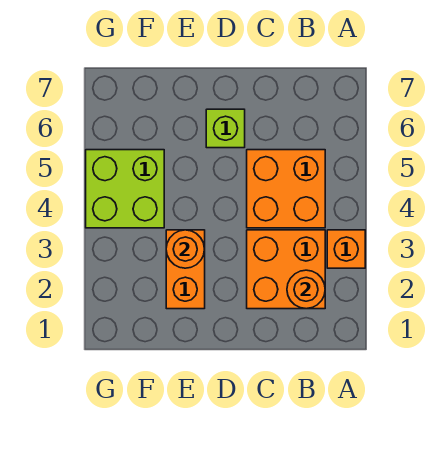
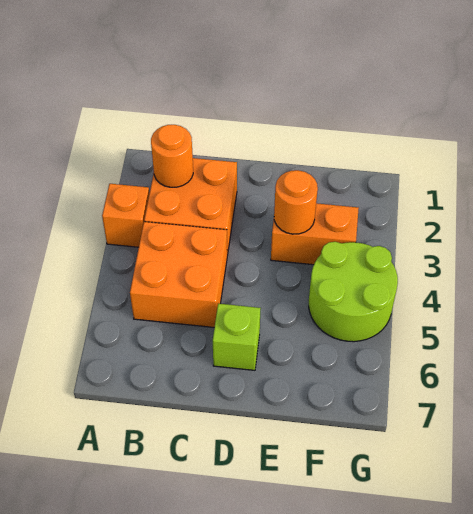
orange 1x2 brick [166,230,205,309] -> orange 1x2 brick turned to [271,203,359,265]
lime 2x2 brick [86,150,164,228] -> lime 2x2 round brick [309,242,398,342]

